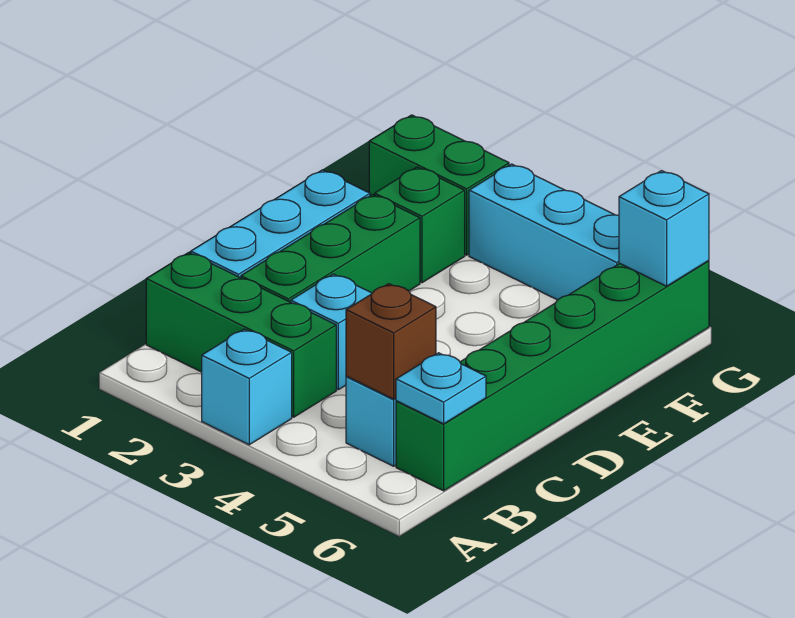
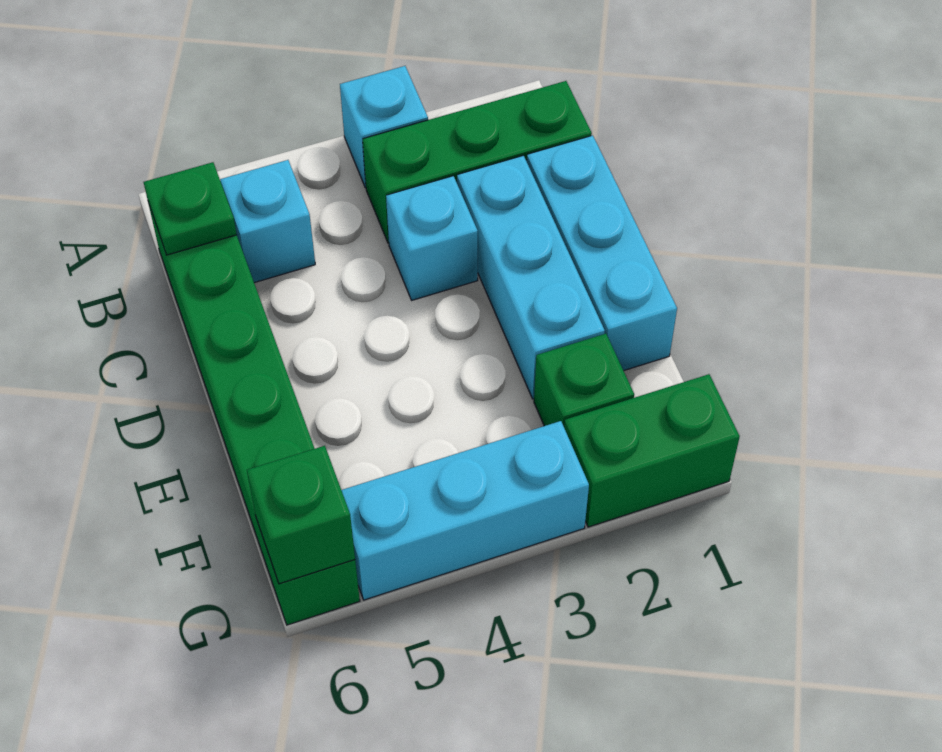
brown 1x1 brick [346,284,436,399] -> none
cyan 1x1 plate [396,353,486,424] -> green 1x1 plate [144,162,237,255]
green 1x3 brick [241,195,420,302] -> cyan 1x3 brick [457,156,605,399]
cyan 1x1 brick [619,171,709,286] -> green 1x1 brick [247,446,355,584]

